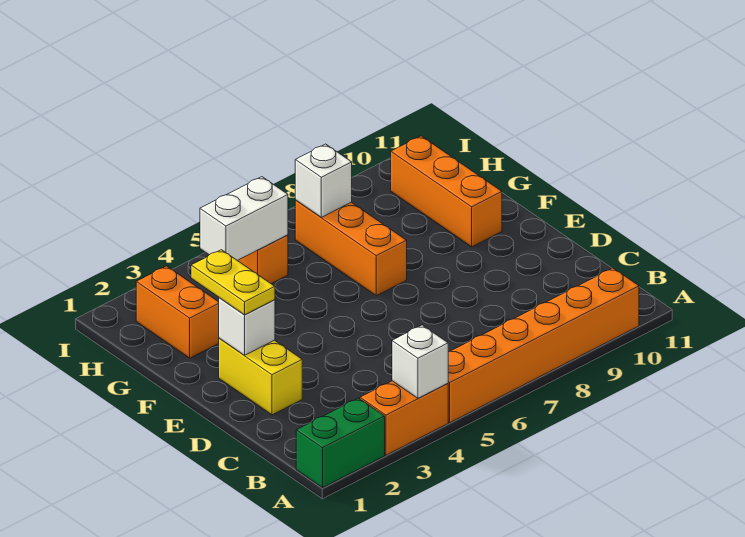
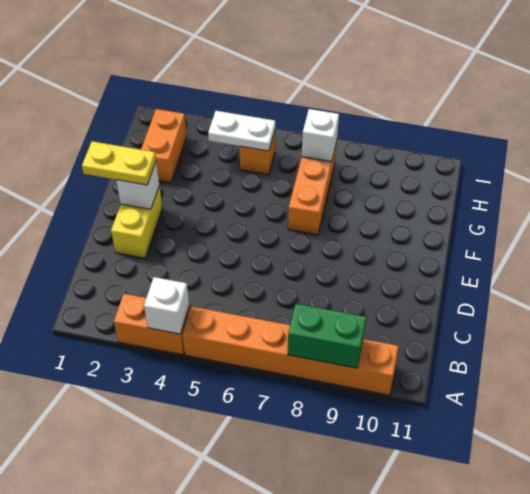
green 1x2 brick [296,398,385,488] -> green 1x2 brick moved to [288,304,366,368]
yellow 1x2 plate [191,250,275,315] -> yellow 1x2 plate turned to [82,141,156,185]
orange 1x3 brick [391,136,502,247] -> none
white 1x2 brick [200,177,288,261] -> white 1x2 plate [208,111,275,151]

